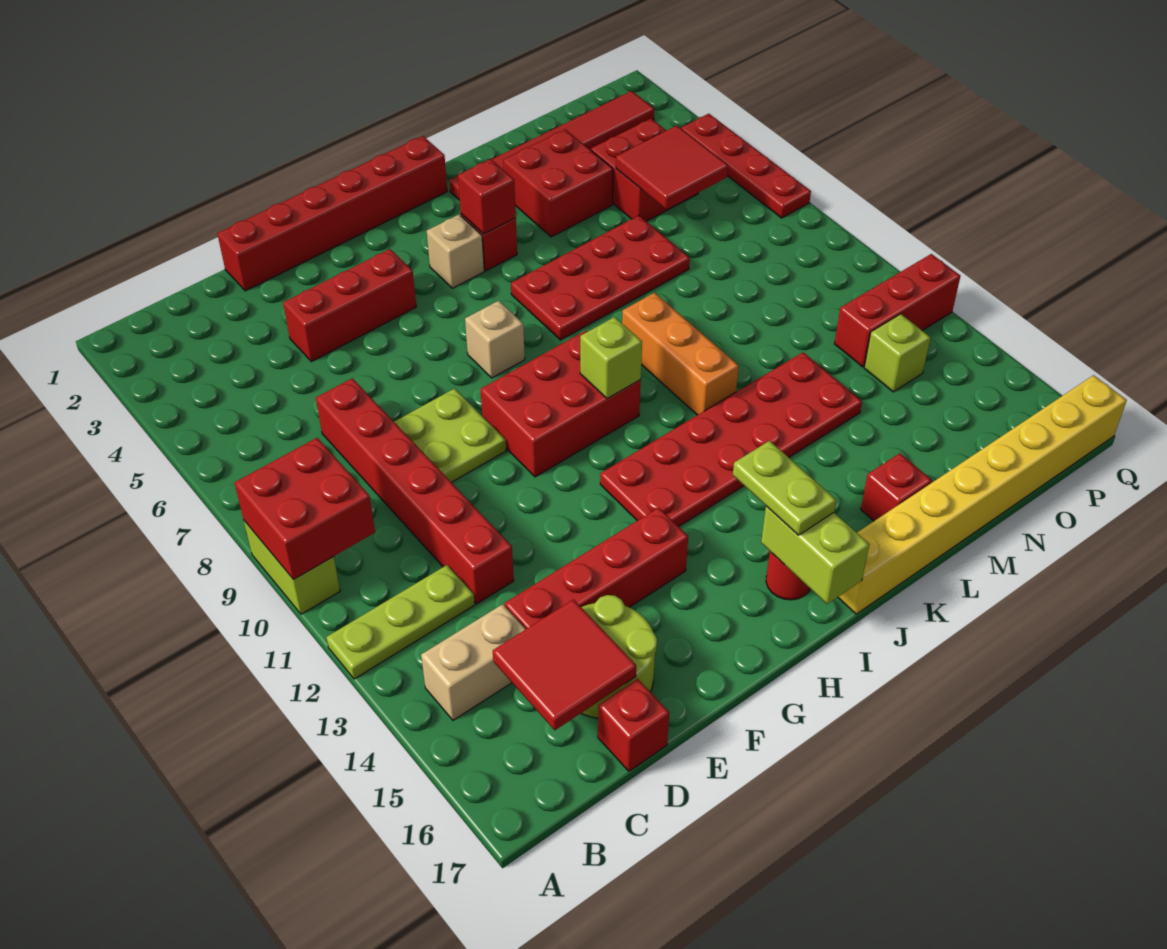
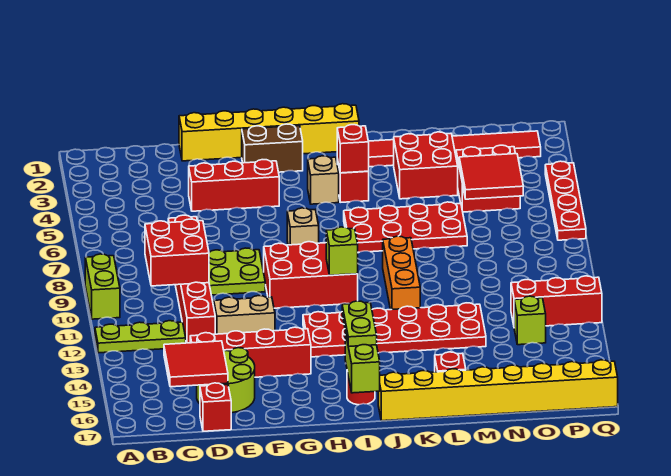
red 2x2 brick [234,438,375,580] -> red 2x2 brick moved to [145,219,209,286]
tan 1x2 brick [421,604,526,720] -> tan 1x2 brick moved to [214,296,275,334]
red 1x6 brick [217,136,447,291] -> yellow 1x6 brick [179,104,359,161]
none -> brown 1x2 brick [242,124,303,172]

